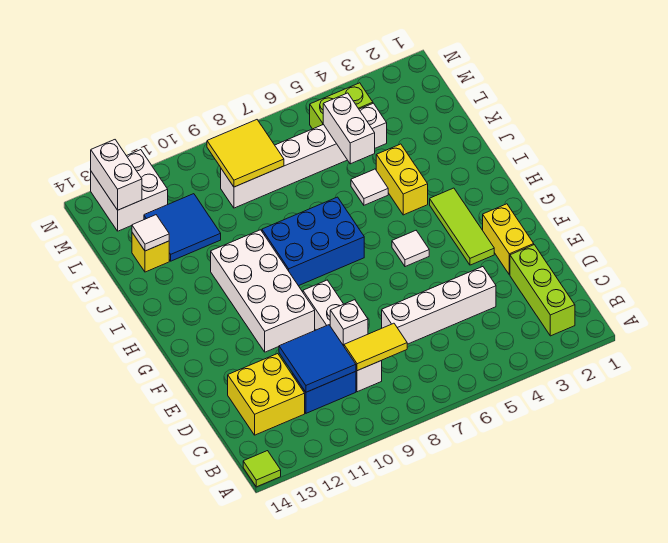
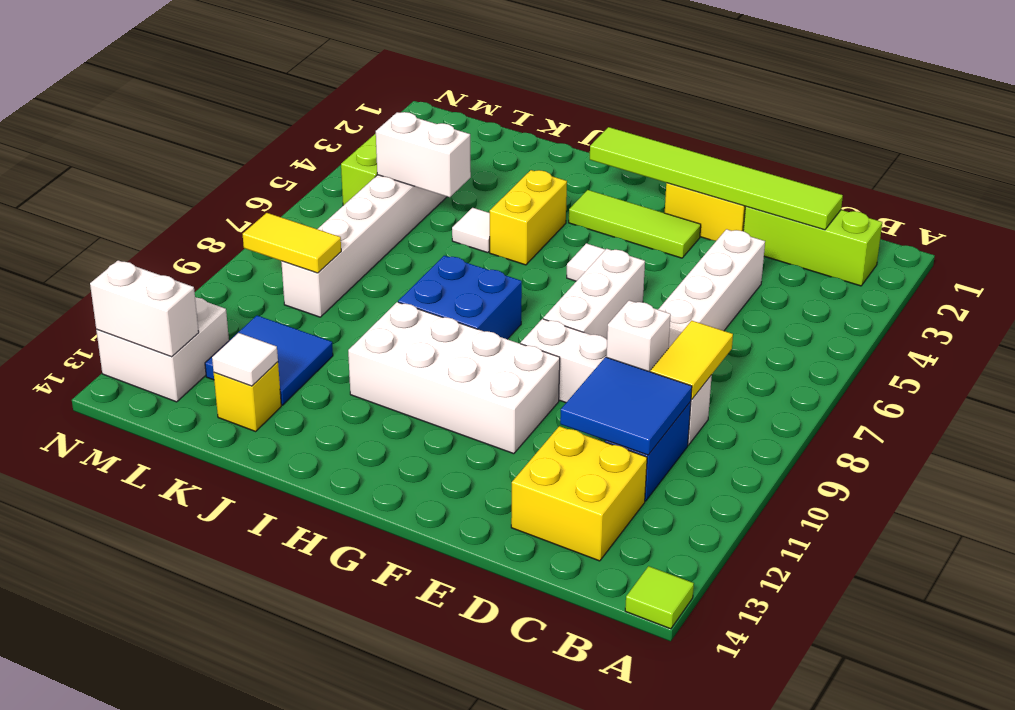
none -> lime 1x6 tile [590,127,843,230]
none -> white 1x3 brick [543,249,645,339]
blue 2x3 brick [262,197,364,286] -> blue 2x2 brick [398,256,522,339]
yellow 1x2 brick [376,144,428,215] -> yellow 1x2 brick turned to [490,170,567,265]
yellow 2x2 tile [207,120,284,187] -> yellow 1x2 tile [243,213,341,273]

